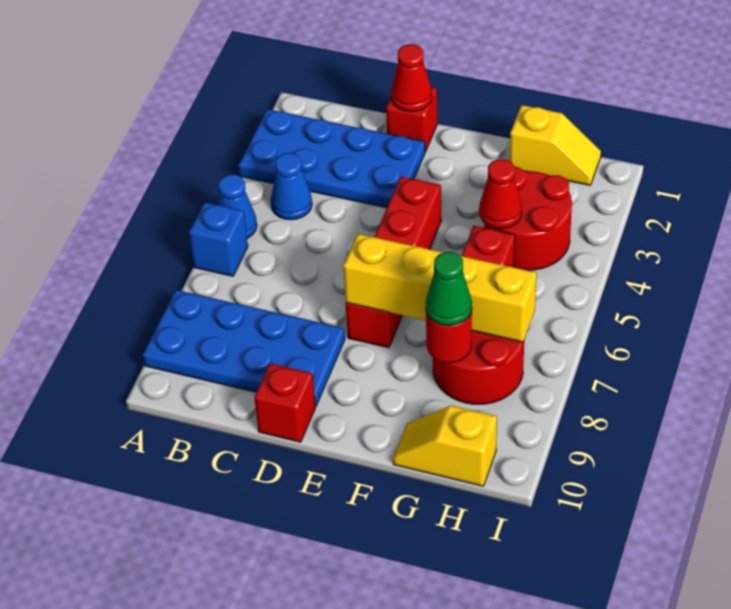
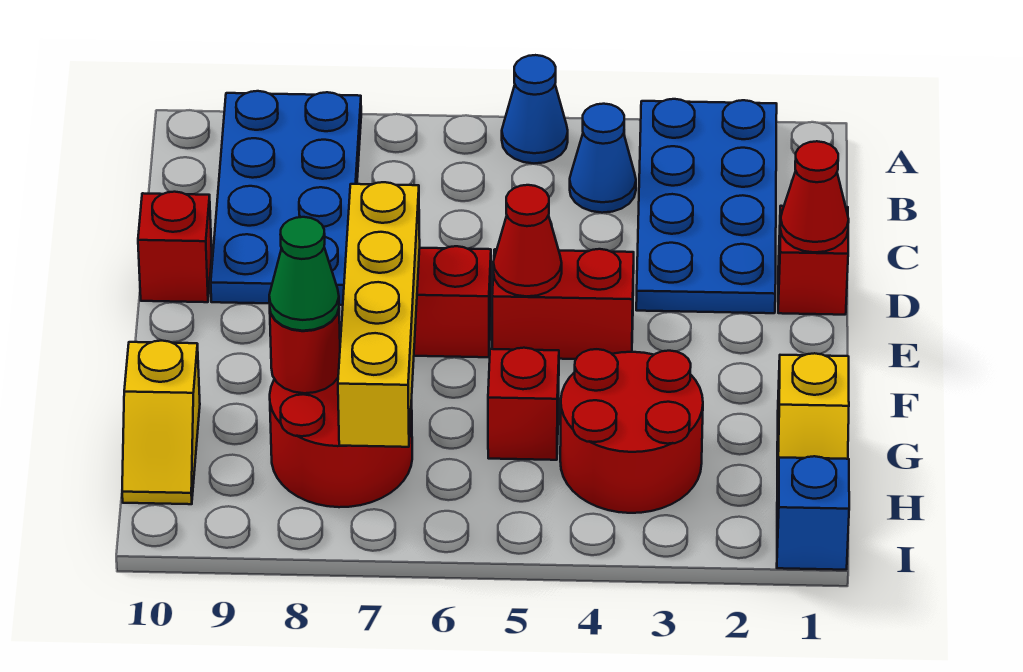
blue 1x1 brick [189,202,248,276] -> blue 1x1 brick moved to [777,456,849,570]
red 1x1 cone [479,159,522,229] -> red 1x1 cone moved to [493,185,562,296]
yellow 1x2 slope [393,405,497,486] -> yellow 1x2 slope turned to [122,341,200,504]

